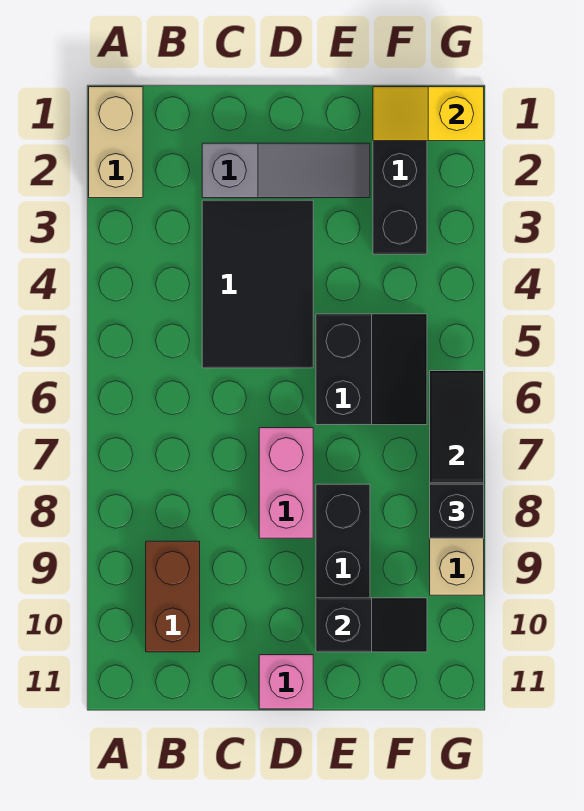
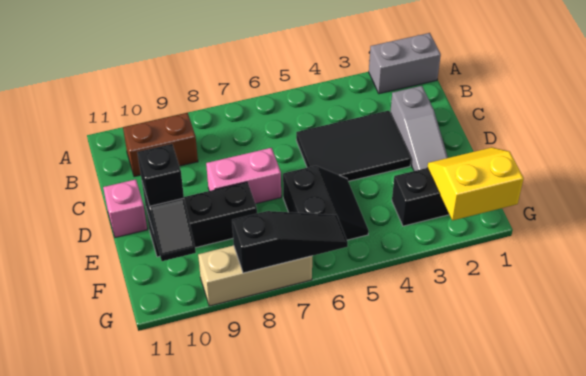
tan 1x2 brick [89,87,143,198] -> grey 1x2 brick [369,33,441,94]
black 2x2 slope [316,314,427,425] -> black 2x2 slope turned to [283,166,369,240]
yellow 1x2 slope [373,87,484,141] -> yellow 2x2 slope [427,147,524,220]
black 1x1 brick [430,484,484,538] -> black 1x1 brick moved to [137,144,184,206]

